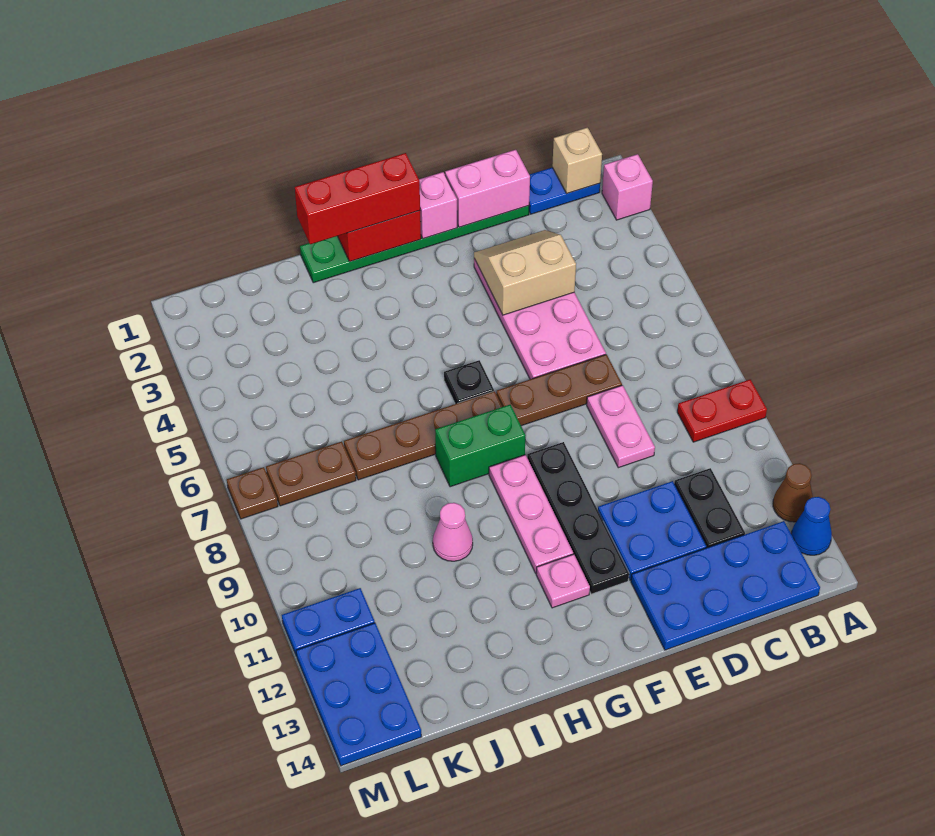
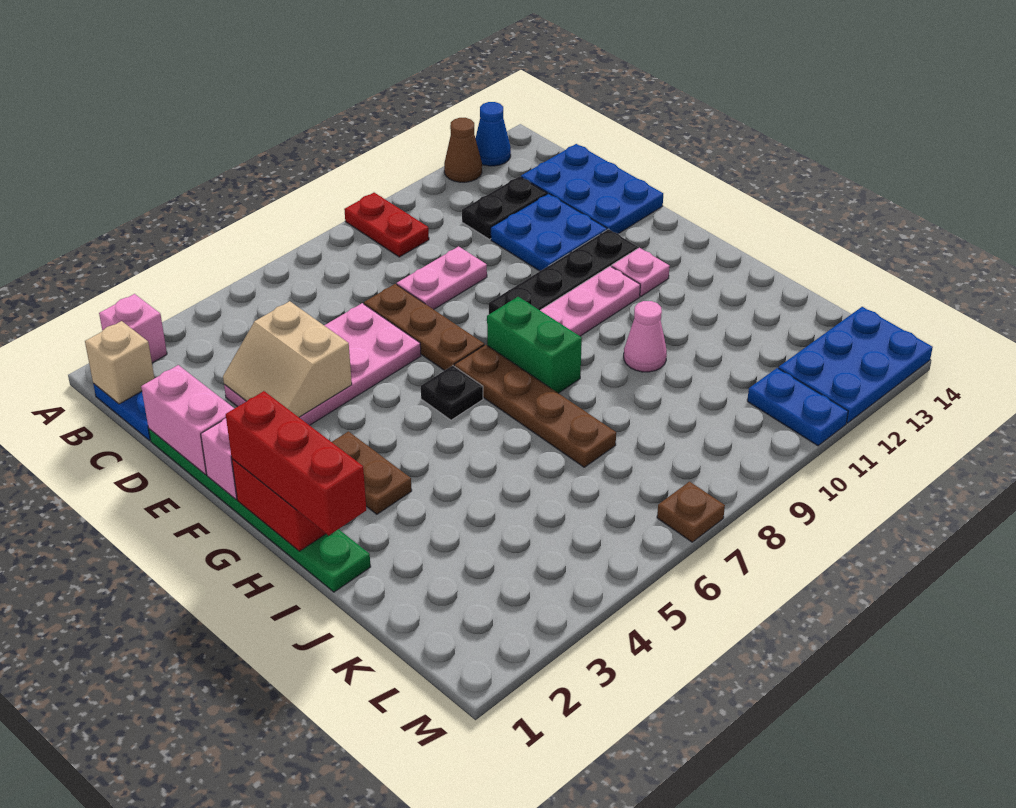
blue 2x4 plate [631,521,820,650] -> blue 2x3 plate [521,144,663,234]
brown 1x2 plate [266,442,356,506] -> brown 1x2 plate moved to [332,431,412,514]

